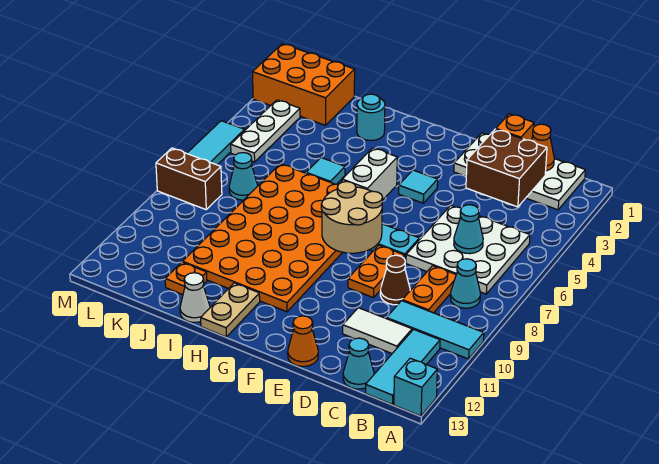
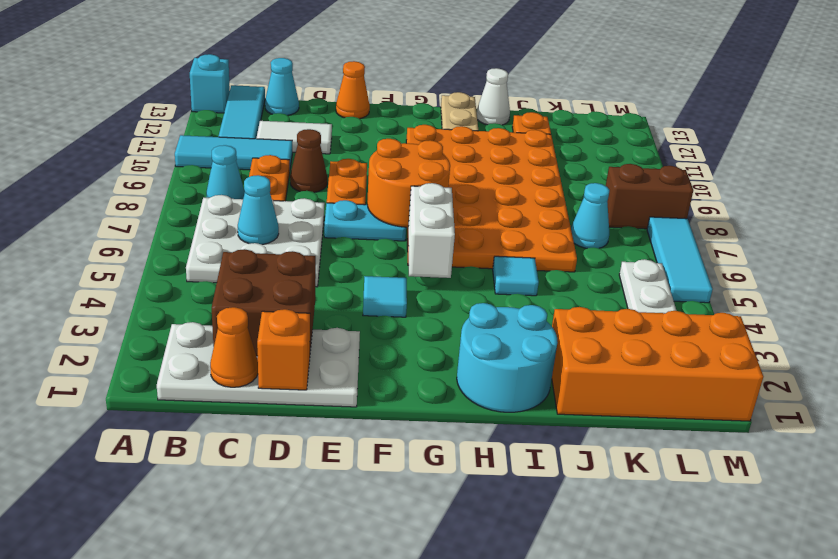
tan 2x2 round brick [321,182,383,253] -> orange 2x2 round brick [367,139,450,227]
cyan 1x1 round brick [357,94,385,141] -> cyan 2x2 round brick [457,303,558,412]
orange 2x3 brick [253,44,355,125] -> orange 2x4 brick [552,307,763,421]

